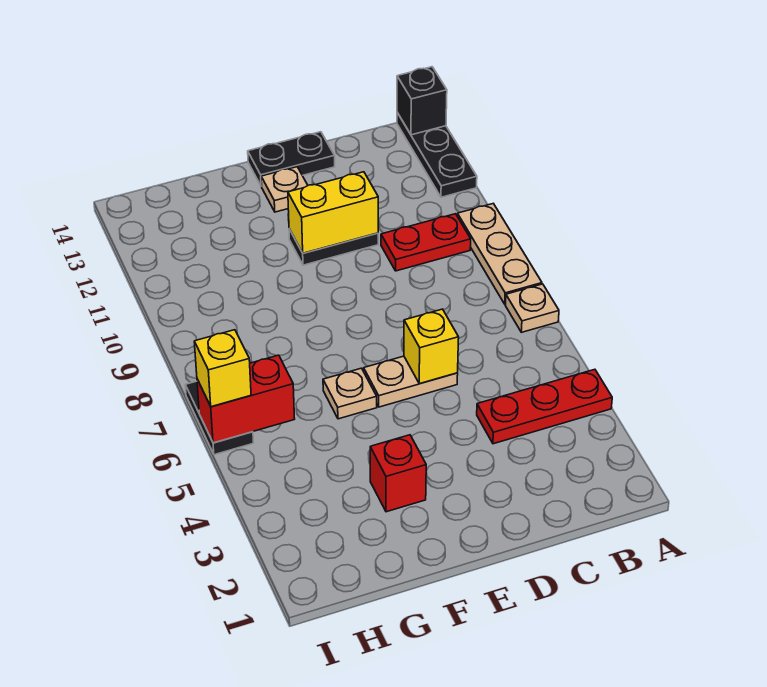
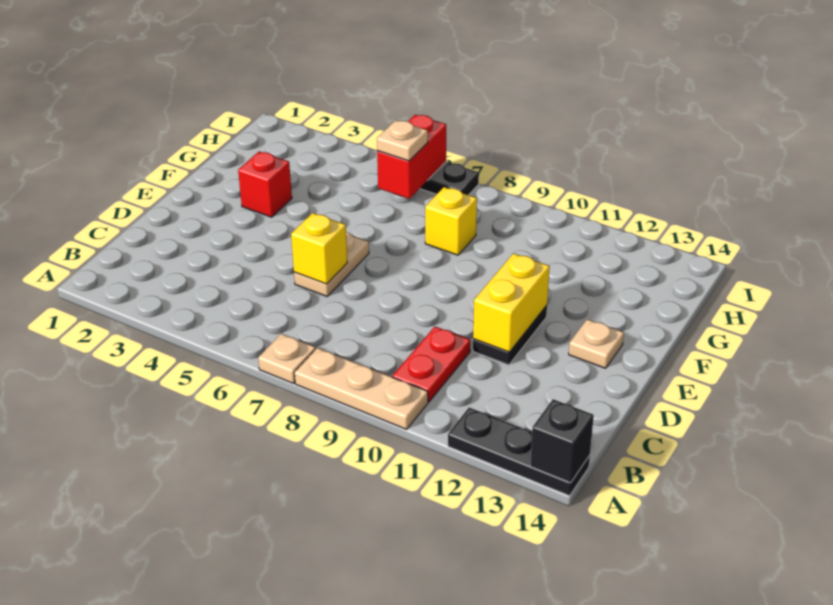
red 1x3 plate [477,369,612,444] -> none
black 1x2 plate [248,132,335,186] -> none
tan 1x1 plate [323,368,377,419] -> tan 1x1 plate moved to [377,120,428,161]
yellow 1x1 brick [194,330,251,407] -> yellow 1x1 brick moved to [425,187,477,255]

